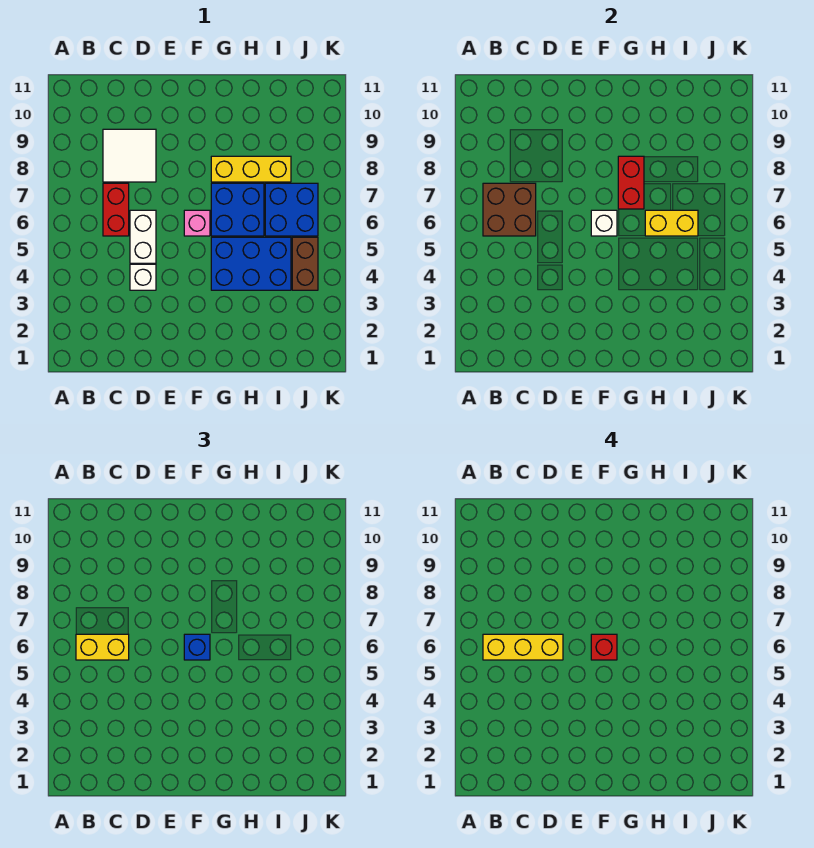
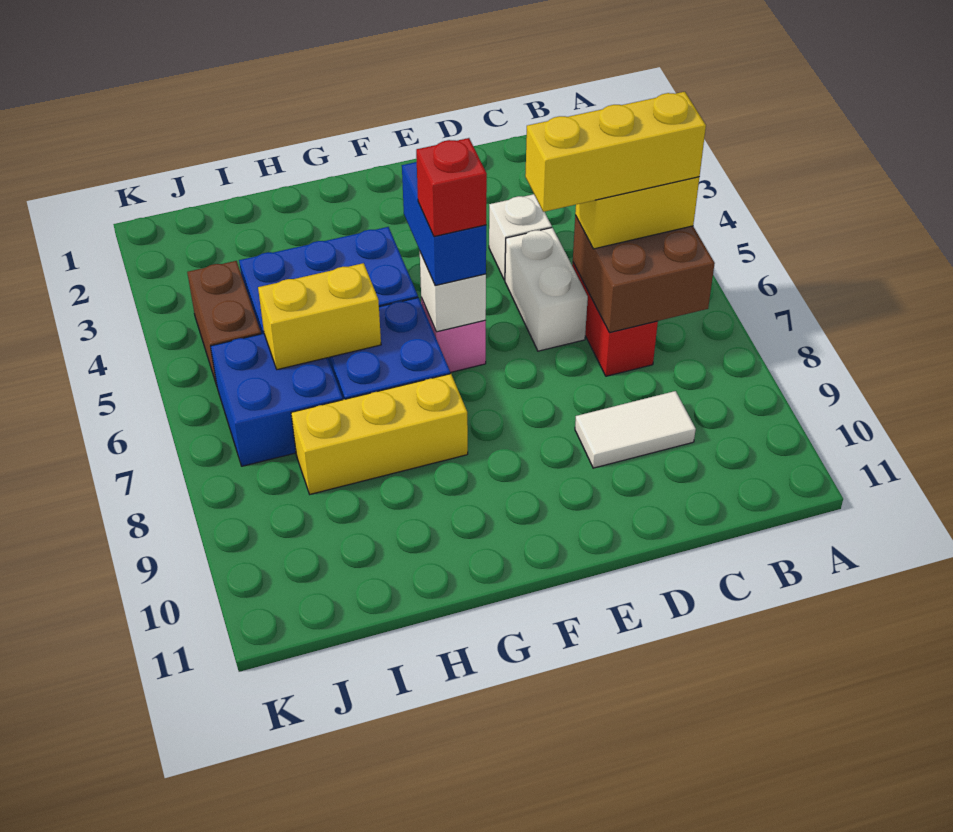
white 2x2 tile [103,129,156,182] -> white 1x2 tile [575,391,696,468]
blue 1x1 brick [184,634,210,660] -> blue 1x2 brick [402,162,486,286]
red 1x2 brick [618,156,644,209] -> none

